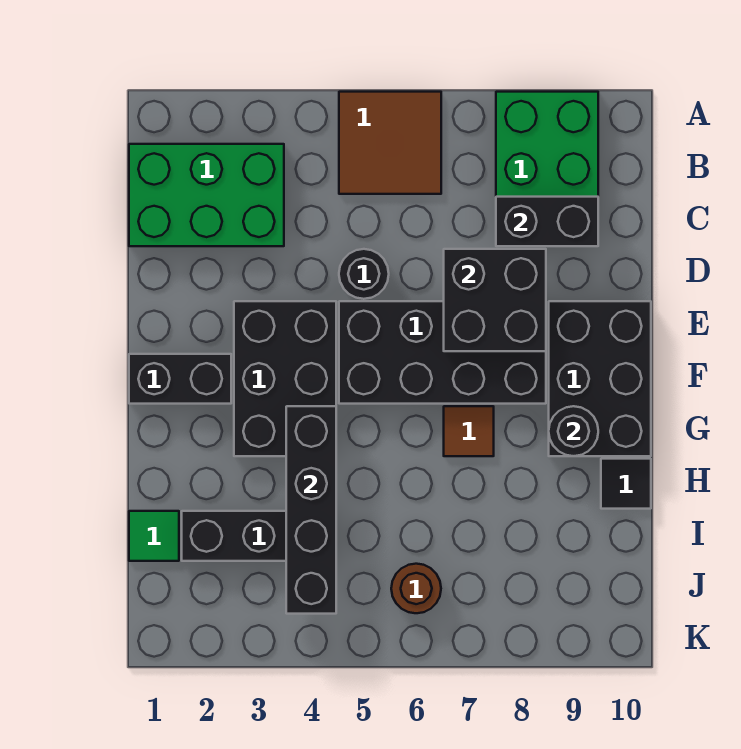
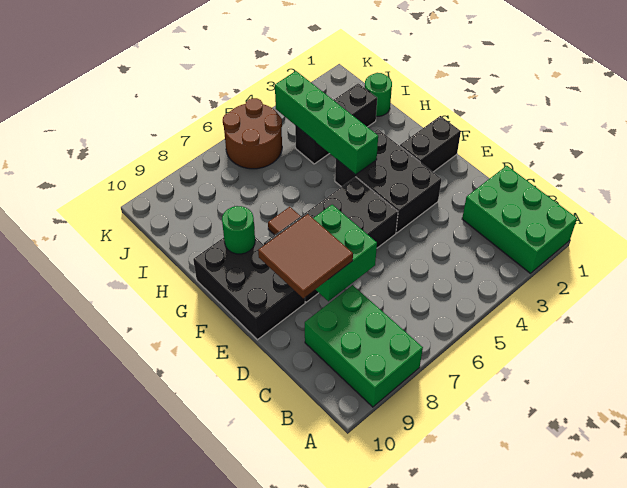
brown 2x2 tile [339,92,441,194] -> brown 2x2 tile moved to [258,214,353,298]
green 2x3 brick [129,144,284,246] -> green 2x3 brick turned to [462,166,577,273]
black 1x2 brick [496,197,598,246] -> none
black 1x1 round brick [339,249,389,299] -> none
black 2x2 brick [444,249,546,351] -> green 2x2 brick [313,205,377,301]
black 1x4 brick [286,406,336,614] -> green 1x4 brick [275,71,378,175]
black 1x1 round brick [549,406,598,456] -> green 1x1 round brick [222,206,255,254]
black 1x1 tile [601,459,651,509] -> none
green 1x1 tile [129,511,179,561] -> green 1x1 round brick [365,73,392,116]
brown 1x1 round brick [391,564,441,613] -> brown 2x2 round brick [223,98,282,169]

